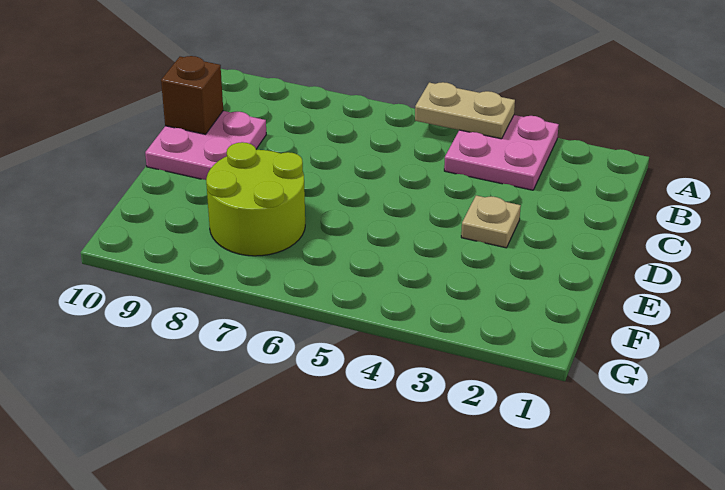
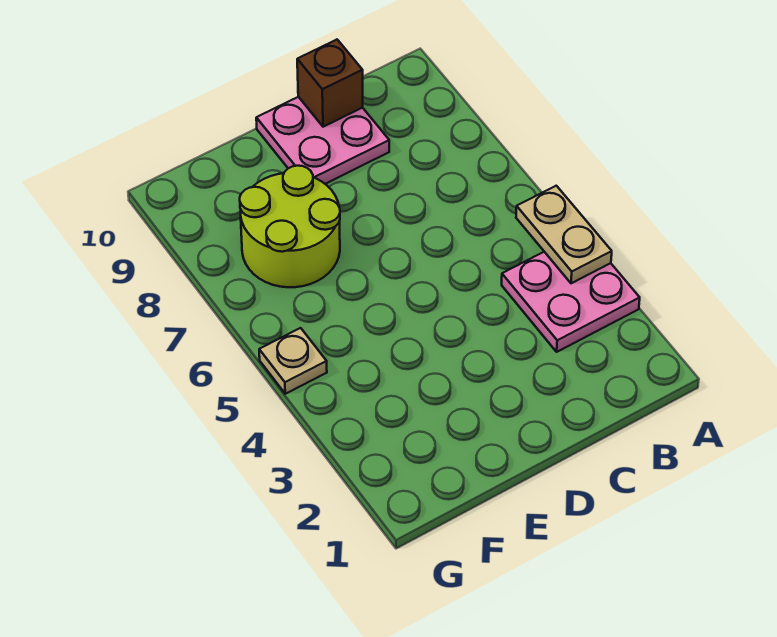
tan 1x1 plate [461,195,521,248] -> tan 1x1 plate moved to [259,328,327,394]

